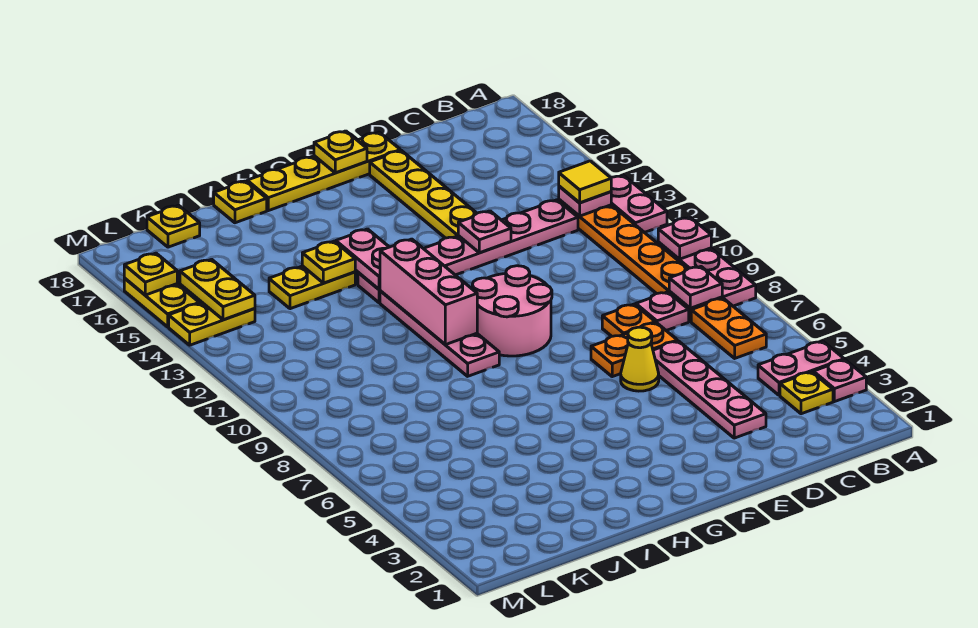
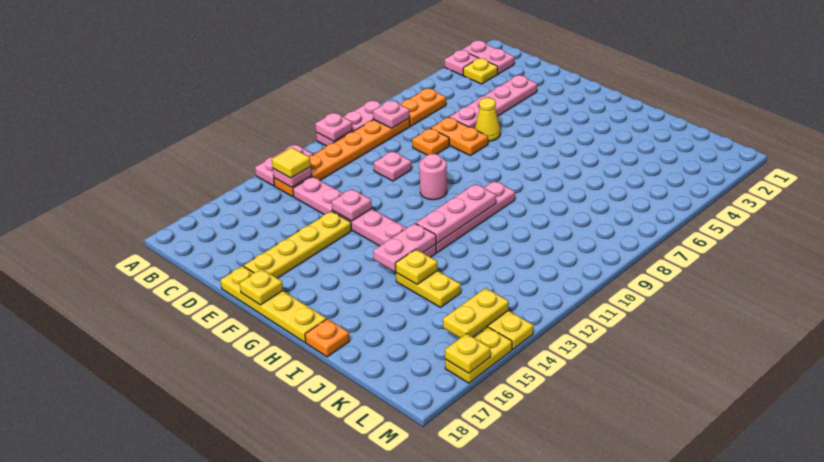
pink 1x2 plate [758,341,844,395] -> pink 1x2 plate moved to [462,41,514,74]
pink 1x1 plate [636,292,689,331] -> pink 1x1 plate moved to [374,151,412,181]
pink 2x2 round brick [472,266,552,356] -> pink 1x1 round brick [419,154,447,200]
pink 1x3 brick [380,239,477,345] -> pink 1x3 plate [416,184,496,243]
yellow 1x1 plate [214,181,267,223] -> orange 1x1 plate [305,319,350,357]
yellow 1x1 plate [147,205,200,247] -> none

